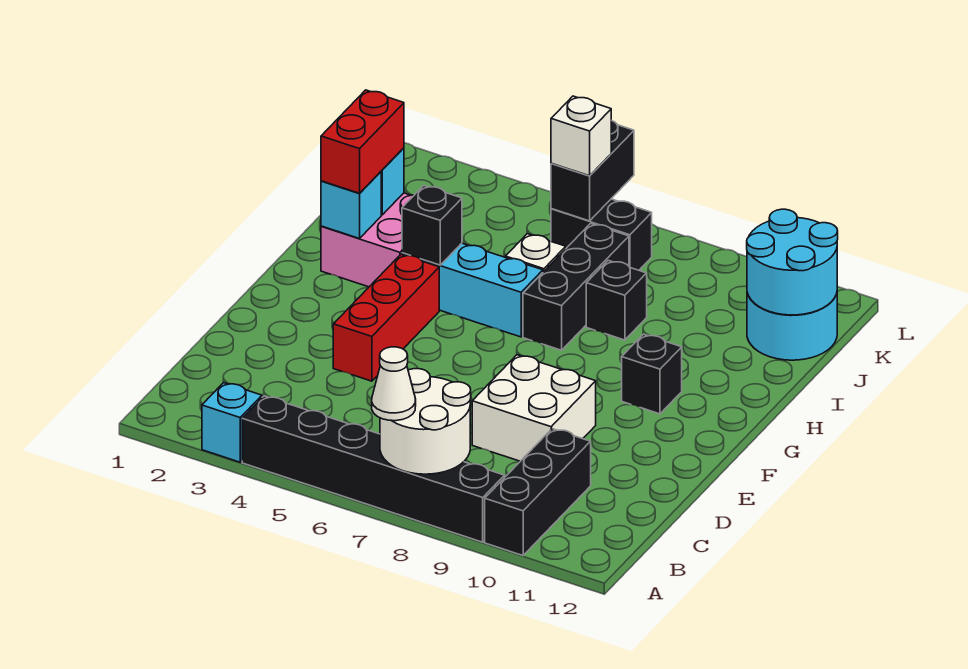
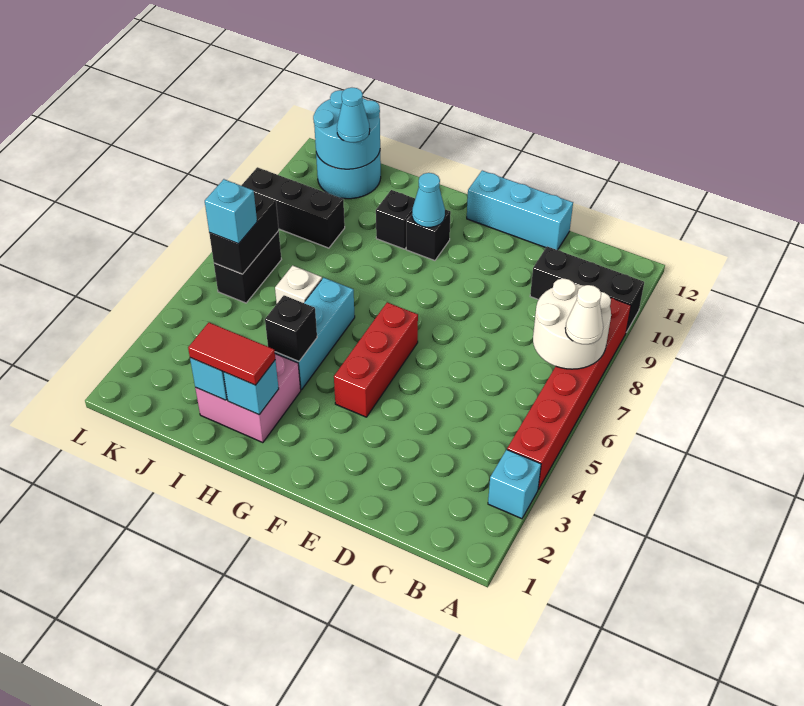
black 1x6 brick [242,396,505,542] -> red 1x6 brick [507,298,631,490]
white 2x2 brick [472,355,596,461] -> none
none -> cyan 1x3 brick [467,171,573,250]
red 1x3 brick [333,254,439,381] -> red 1x3 brick turned to [334,302,418,417]
none -> cyan 1x1 cone [412,173,445,227]
red 1x2 brick [321,90,404,193] -> red 1x2 tile [188,322,275,385]
black 1x3 brick [523,223,629,350] -> black 1x3 brick moved to [241,167,345,248]
black 1x1 brick [586,260,647,340] -> black 1x1 brick moved to [376,190,415,249]
none -> cyan 1x1 cone [337,88,370,142]
black 1x2 brick [551,120,634,221] -> black 1x2 brick turned to [209,192,279,274]
white 1x1 brick [551,96,611,176] -> cyan 1x1 brick [205,179,257,244]

